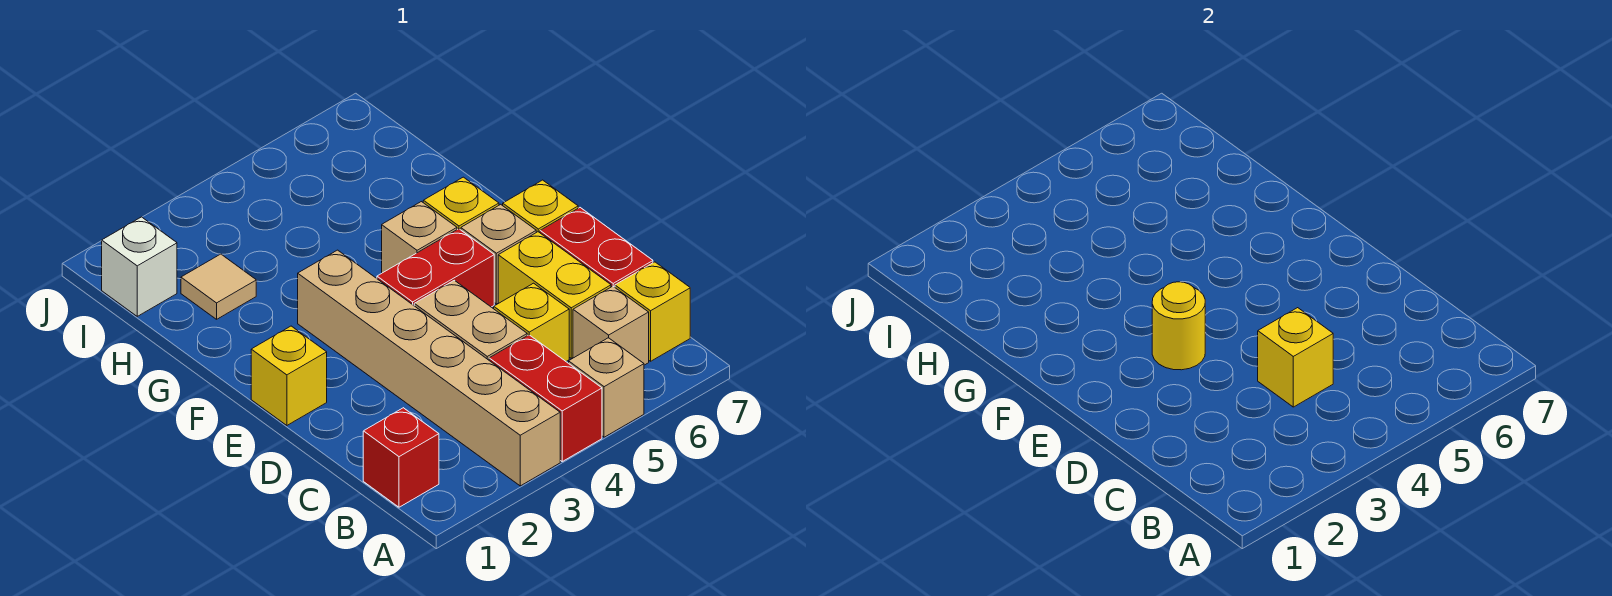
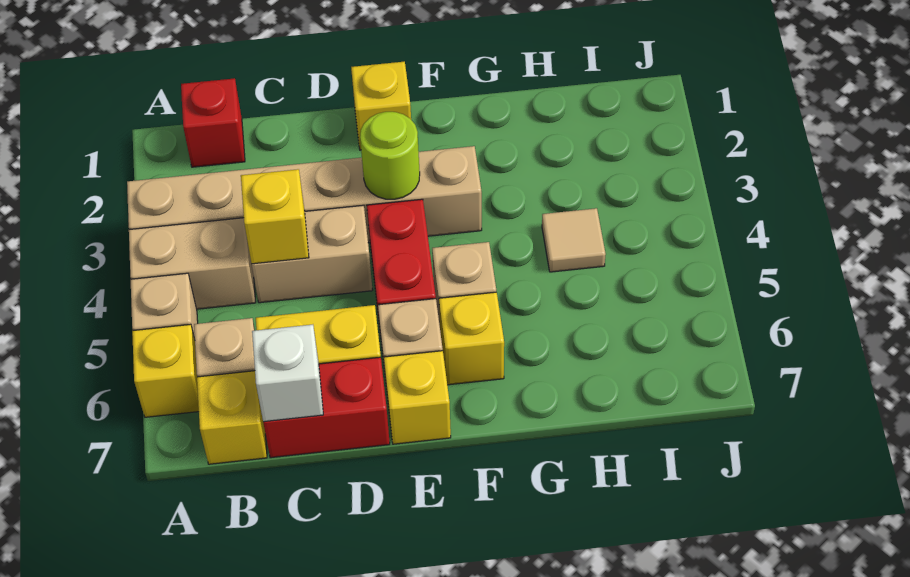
red 1x2 brick [489,335,602,461] -> tan 1x2 brick [129,218,256,309]
yellow 1x1 brick [494,283,569,361] -> yellow 1x1 brick moved to [132,324,199,417]
yellow 1x1 round brick [1152,282,1205,370] -> lime 1x1 round brick [360,112,420,199]
tan 1x1 tile [181,254,256,319] -> tan 1x1 tile moved to [542,208,606,272]
white 1x1 brick [102,217,177,316] -> white 1x1 brick moved to [252,325,323,422]

